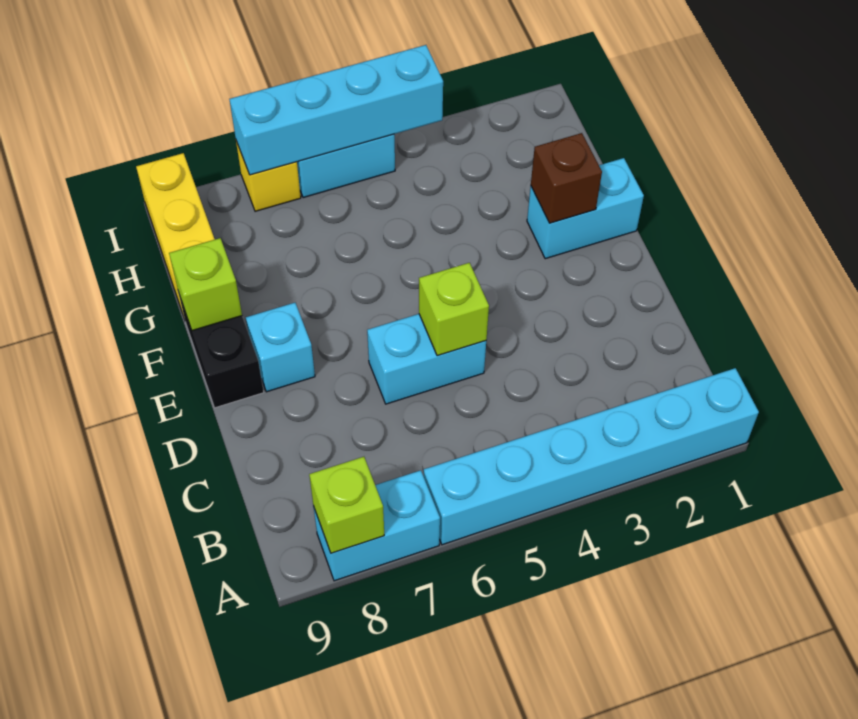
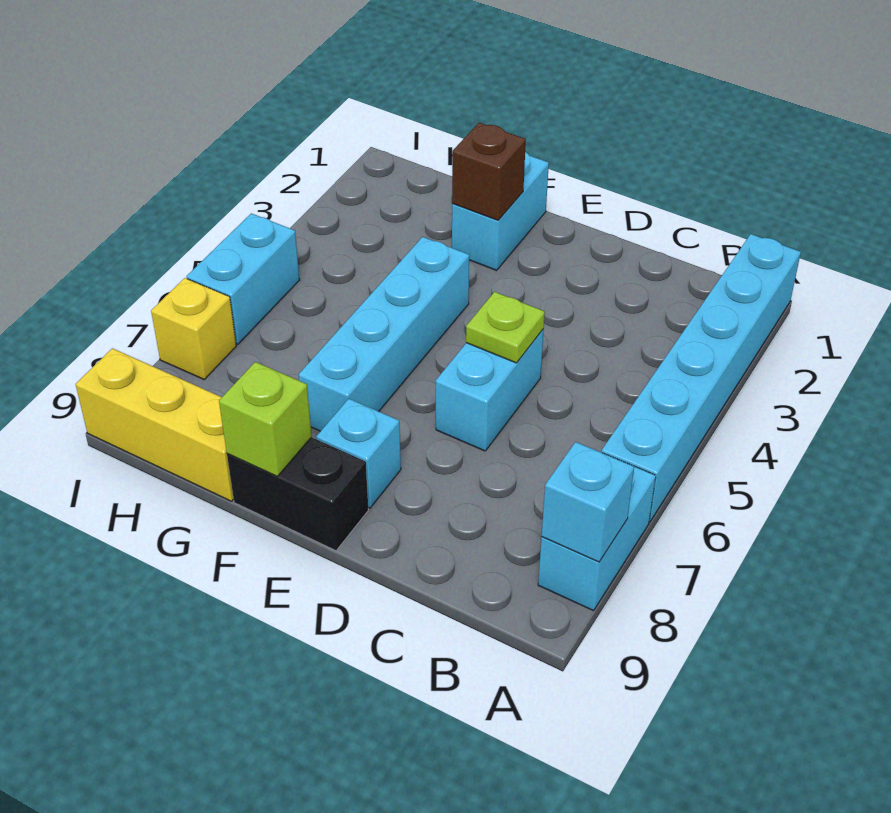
lime 1x1 brick [309,457,384,553] -> cyan 1x1 brick [542,442,634,562]
lime 1x1 brick [419,263,489,356] -> lime 1x1 plate [466,292,545,363]
cyan 1x4 brick [229,45,443,175] -> cyan 1x4 brick moved to [299,237,469,431]

